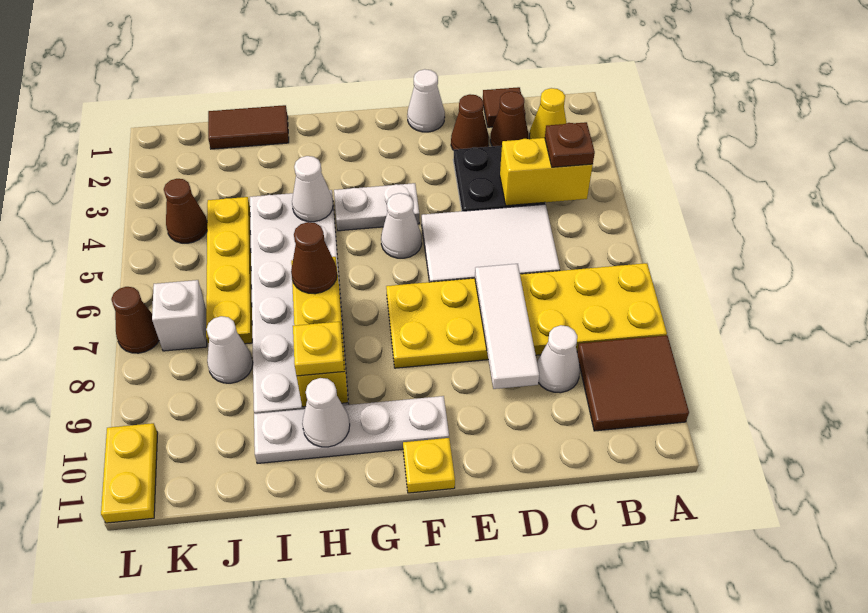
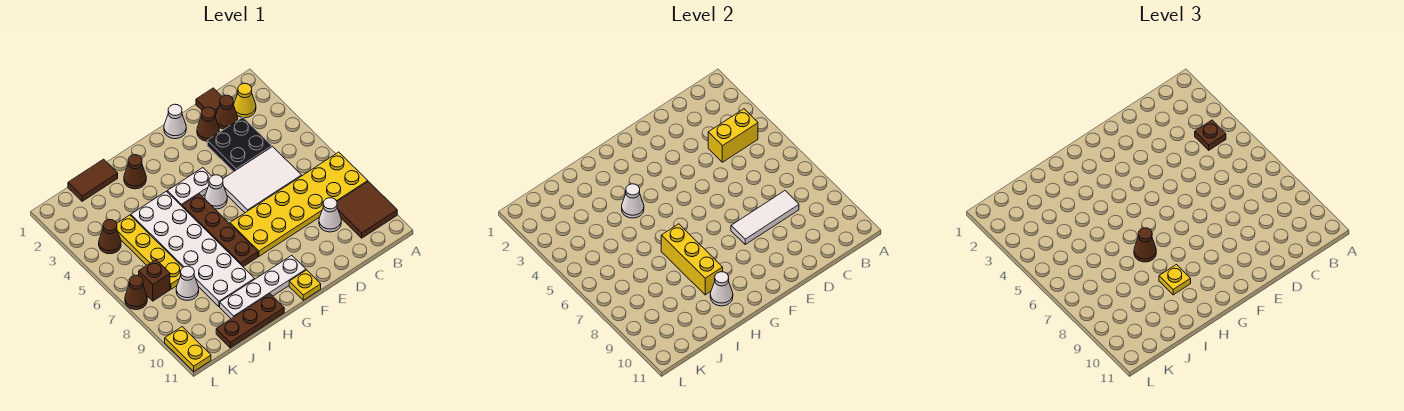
white 1x3 tile [475,264,539,389] -> white 1x3 tile turned to [731,191,799,244]
none -> brown 1x4 plate [182,194,258,267]
none -> brown 1x1 cone [124,155,146,189]
none -> brown 1x3 plate [216,294,284,348]
white 1x1 brick [152,280,207,351] -> brown 1x1 brick [139,260,170,301]

